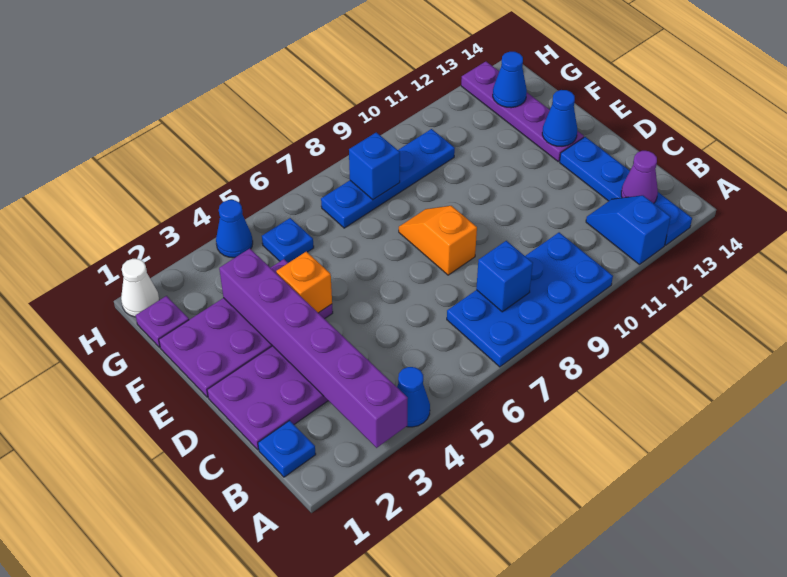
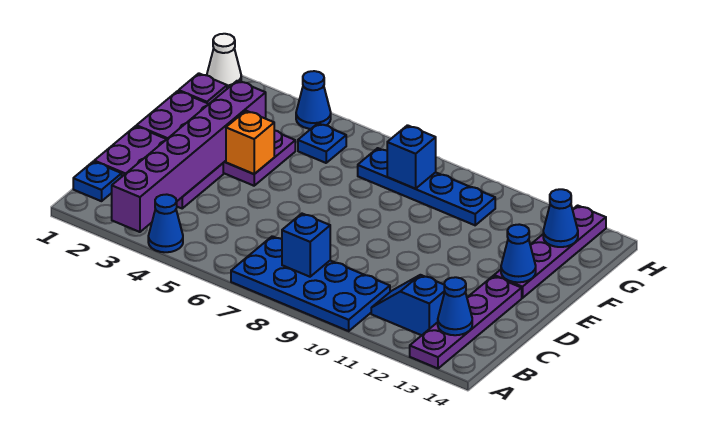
blue 1x2 slope [586,195,671,265] -> blue 1x2 slope turned to [371,275,445,335]
blue 1x4 plate [560,137,692,245] -> purple 1x4 plate [410,276,522,368]
purple 1x1 cone [621,151,658,203] -> blue 1x1 cone [438,277,472,335]
orange 1x2 slope [399,206,477,275] -> none

